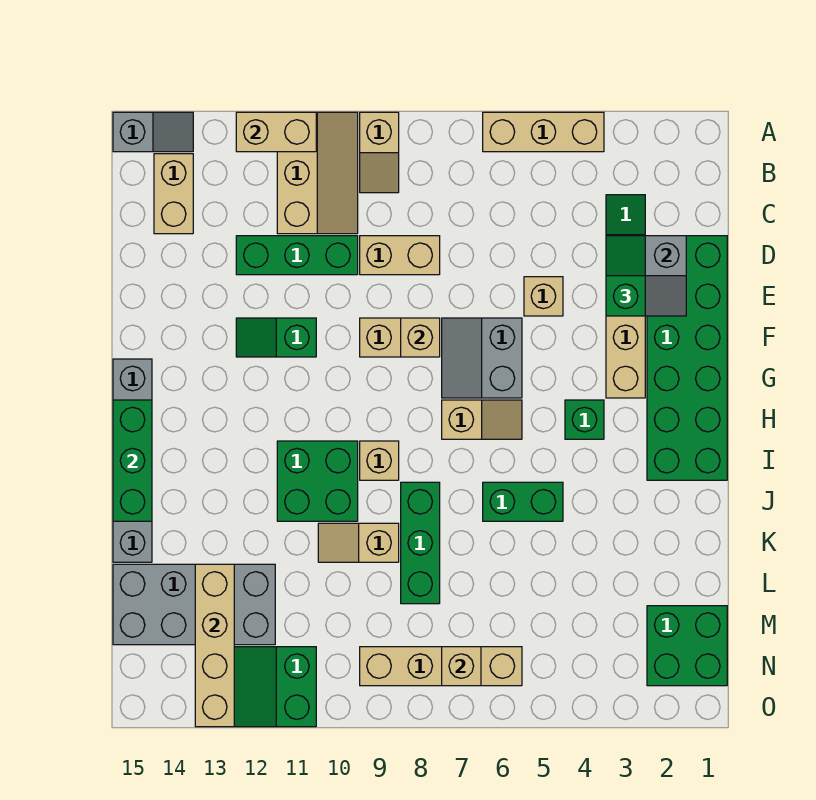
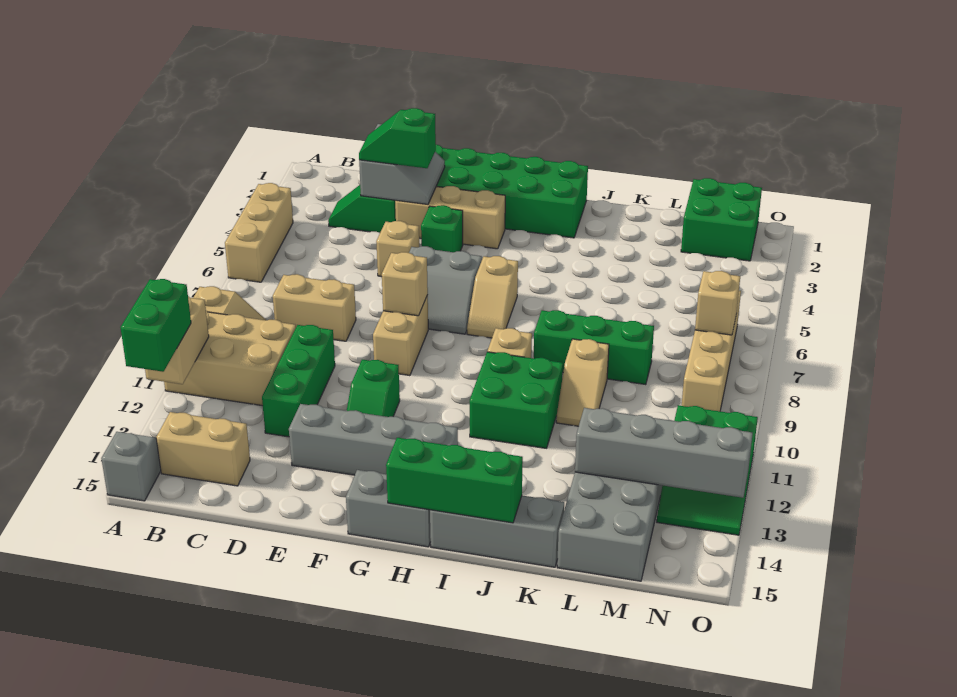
tan 2x3 slope [277,112,358,234] -> tan 2x3 brick [164,311,296,406]
tan 1x2 brick [360,236,440,275] -> tan 1x2 brick turned to [273,274,356,341]
none -> grey 1x4 brick [289,404,458,475]
green 1x1 brick [565,400,604,439] -> green 1x1 brick moved to [421,205,463,252]
tan 1x2 slope [442,400,522,439] -> tan 1x2 slope turned to [467,256,518,338]
green 1x2 brick [483,482,563,521] -> green 1x2 brick moved to [121,279,191,372]
tan 1x4 brick [195,564,234,727] -> grey 1x4 brick [575,408,753,498]

